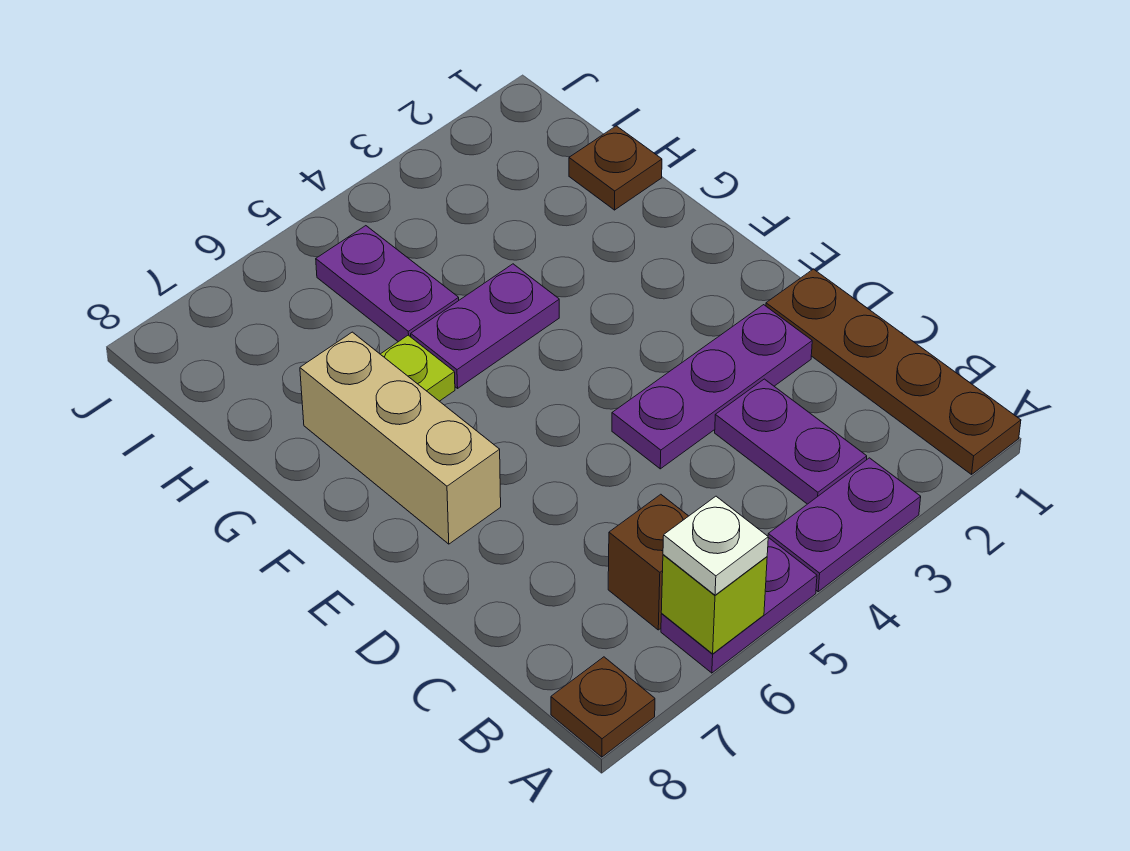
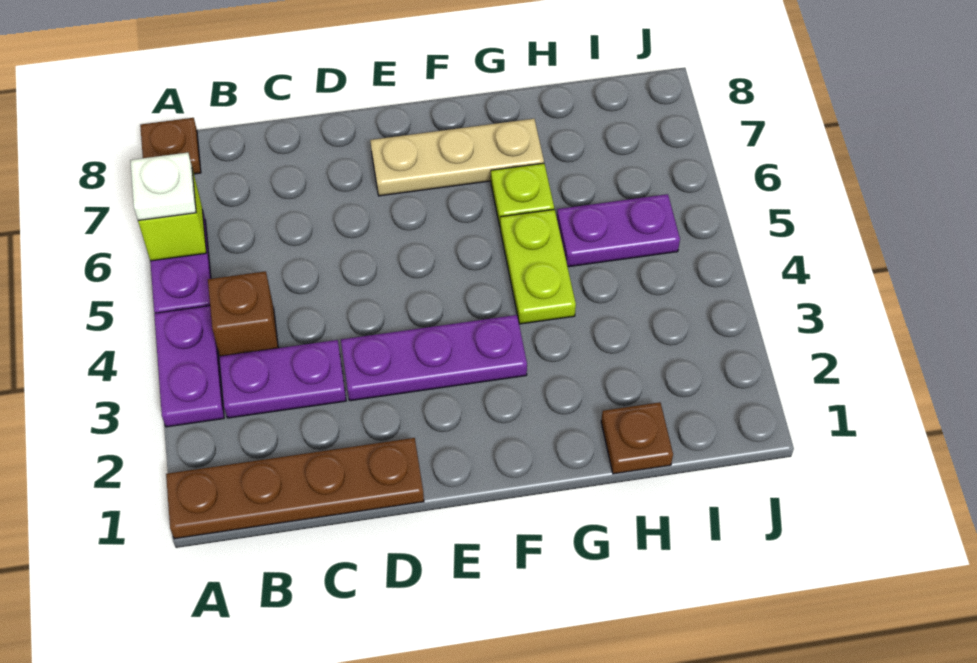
brown 1x1 brick [608,494,688,630] -> brown 1x1 brick moved to [208,271,278,356]
purple 1x3 plate [612,305,812,469] -> purple 1x3 plate turned to [341,315,527,401]
tan 1x3 brick [300,332,501,544] -> tan 1x3 plate [370,119,544,196]
purple 1x2 plate [411,264,559,388] -> lime 1x2 plate [500,210,576,324]

